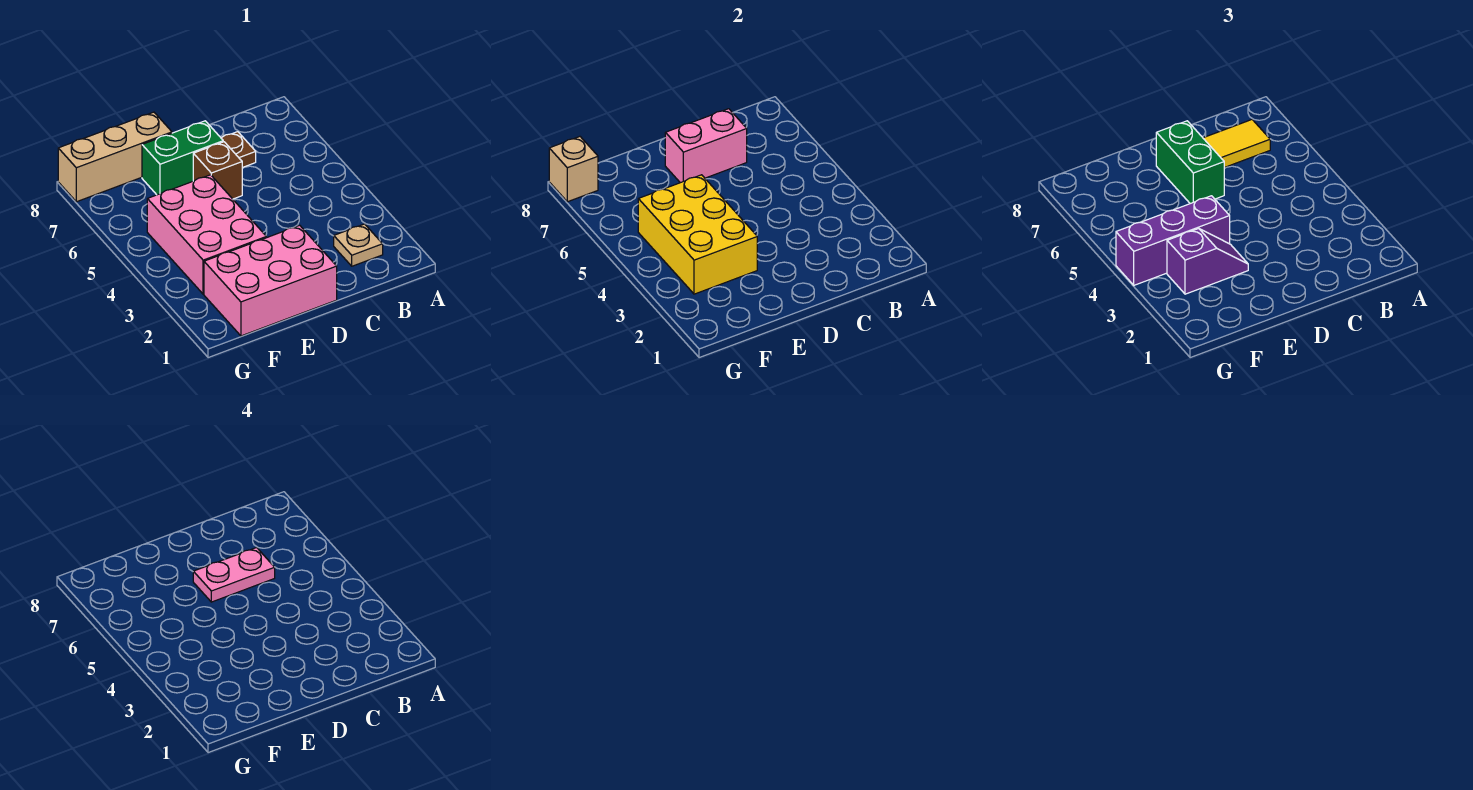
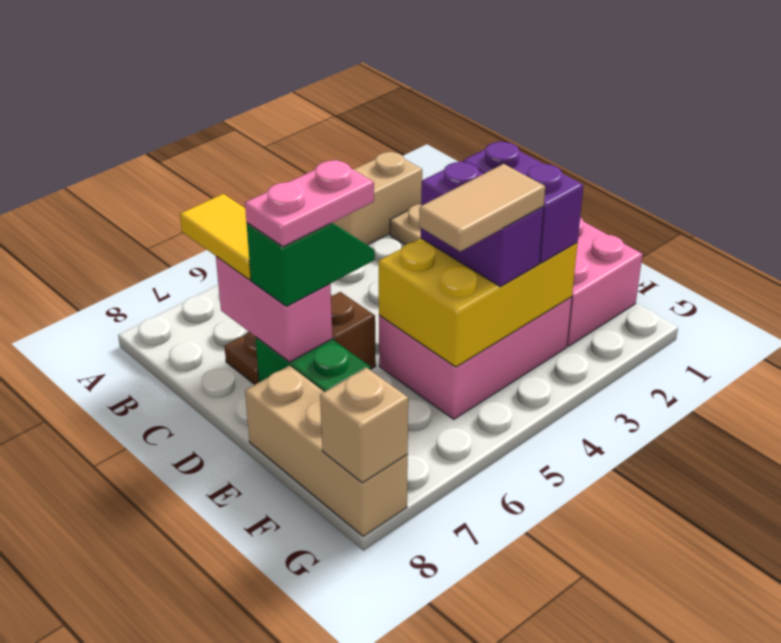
none -> tan 1x2 brick [332,152,422,245]
pink 1x2 plate [193,548,275,602] -> pink 1x2 plate turned to [245,160,374,247]
green 1x2 brick [1156,121,1224,204] -> green 1x2 slope [247,223,375,306]
purple 1x2 slope [1167,229,1248,294] -> purple 1x2 brick [463,142,584,263]
purple 1x3 brick [1116,196,1230,285] -> purple 1x2 brick [421,161,544,287]
none -> tan 1x2 tile [419,164,545,251]

